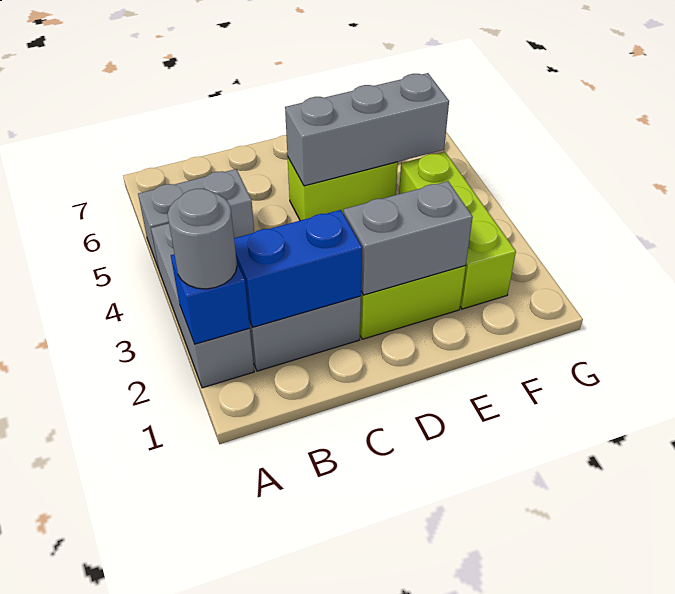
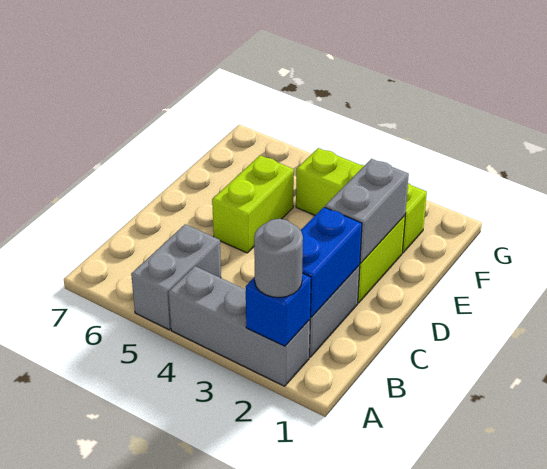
grey 1x3 brick [285,73,449,186] -> none

